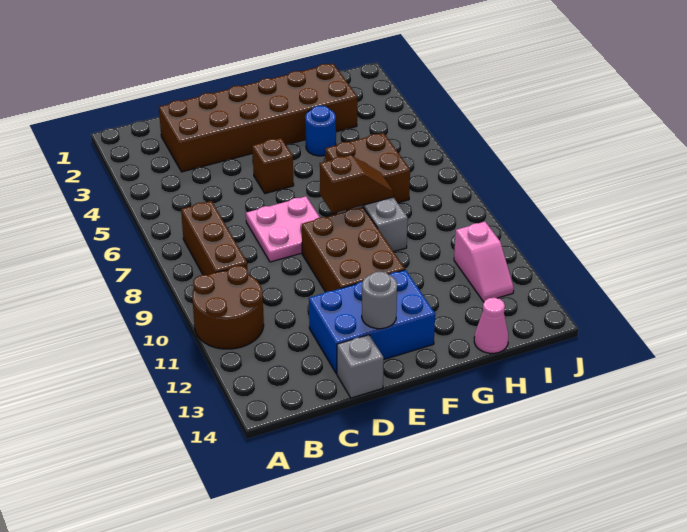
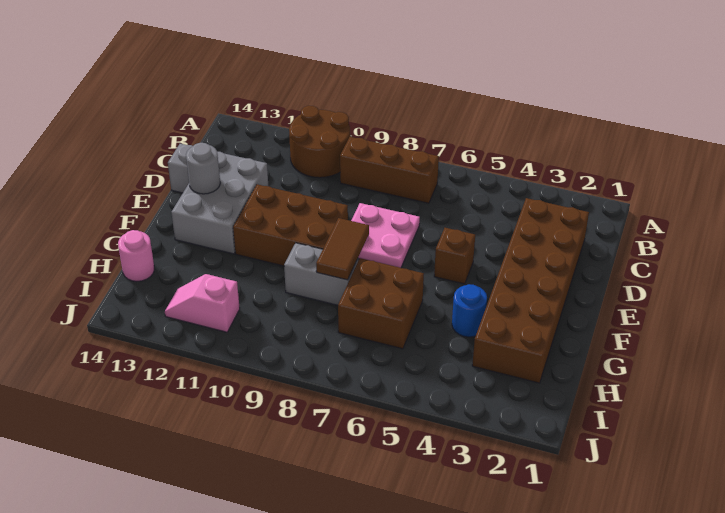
blue 2x3 brick [309,270,435,374] -> grey 2x3 brick [171,152,268,254]
brown 1x2 slope [320,155,394,213] -> brown 1x2 tile [316,218,369,280]
pink 1x1 cone [474,298,508,353] -> pink 1x1 round brick [118,230,154,281]

